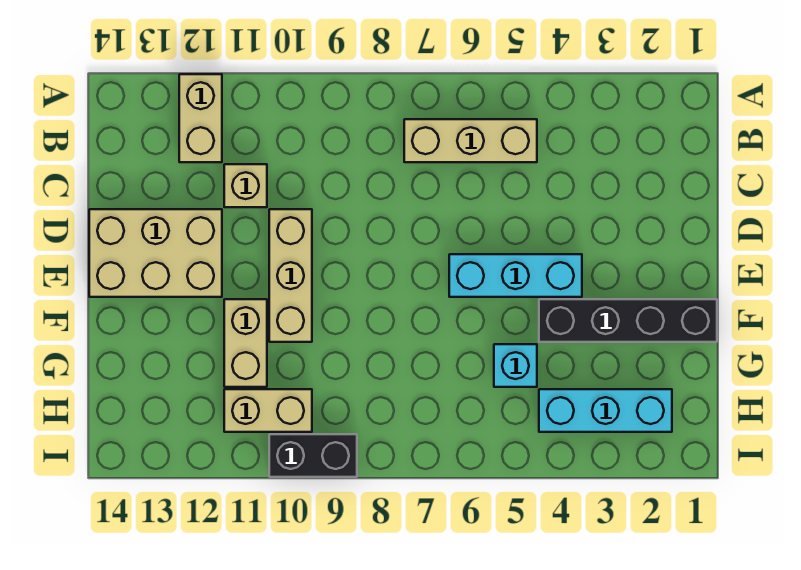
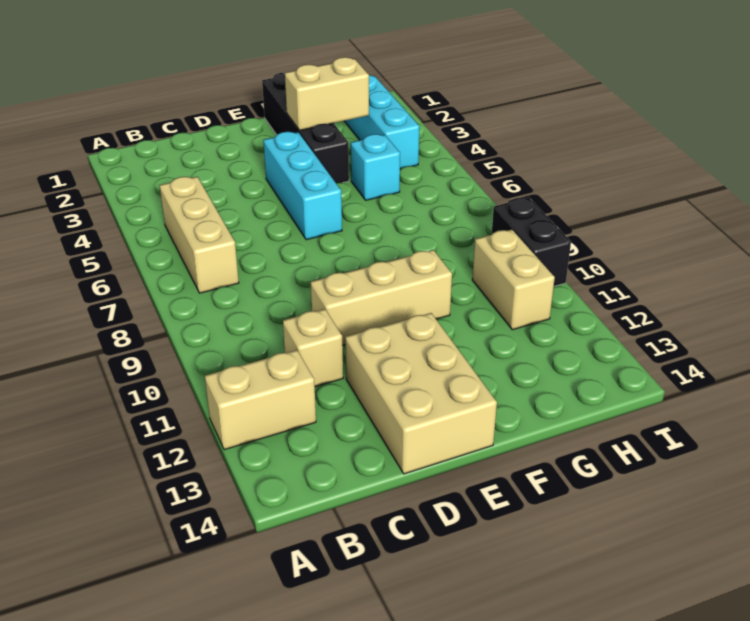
tan 1x2 brick [224,299,267,387] -> tan 1x2 brick moved to [285,57,369,130]

